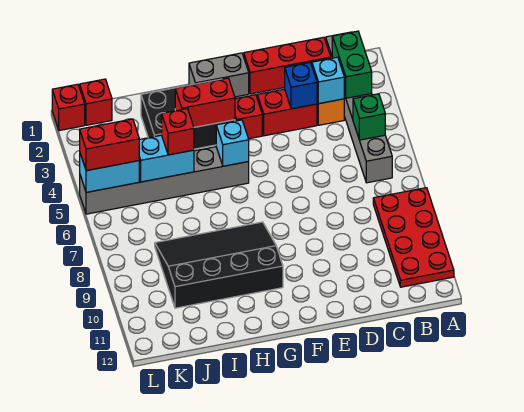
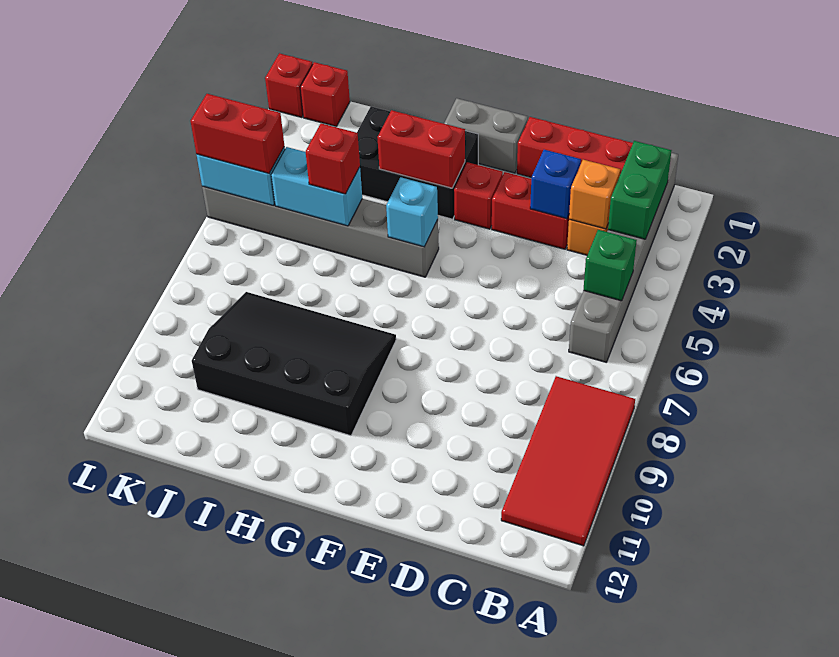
red 2x4 plate [373,188,454,287] -> red 2x4 tile [501,376,635,546]
cyan 1x1 brick [312,57,344,104] -> orange 1x1 brick [569,160,620,229]

